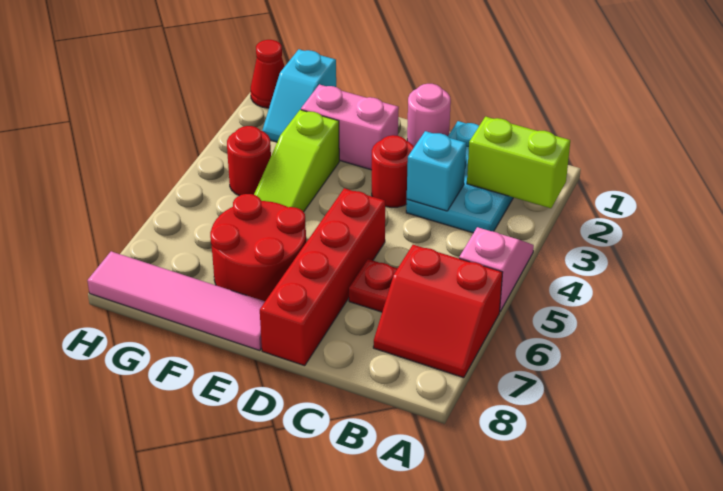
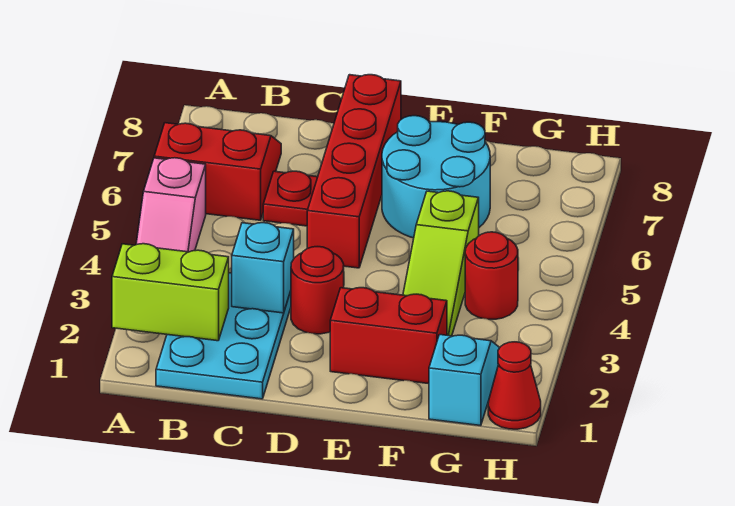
pink 1x1 round brick [407,84,451,147] -> none
pink 1x2 brick [301,84,399,170] -> red 1x2 brick [330,288,447,384]
red 2x2 round brick [210,194,306,301] -> cyan 2x2 round brick [382,116,490,238]
pink 1x4 tile [87,251,265,350] -> none
lime 1x3 slope [254,110,339,212] -> lime 1x3 slope turned to [403,191,479,336]

